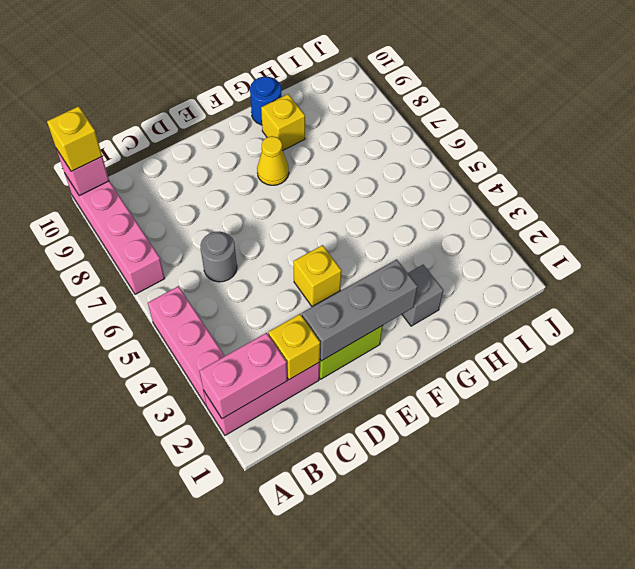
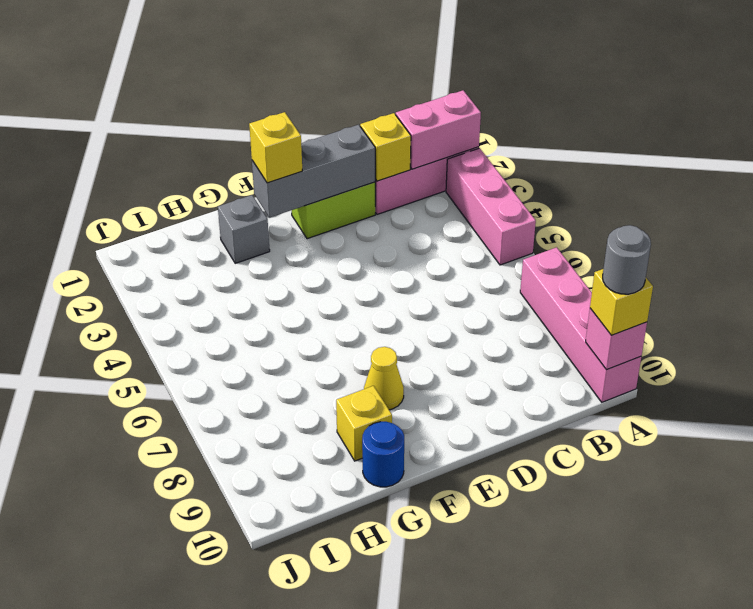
grey 1x1 round brick [200,232,237,282] -> grey 1x1 round brick moved to [603,225,651,294]
yellow 1x1 brick [294,245,341,307] -> yellow 1x1 brick moved to [249,112,302,183]

